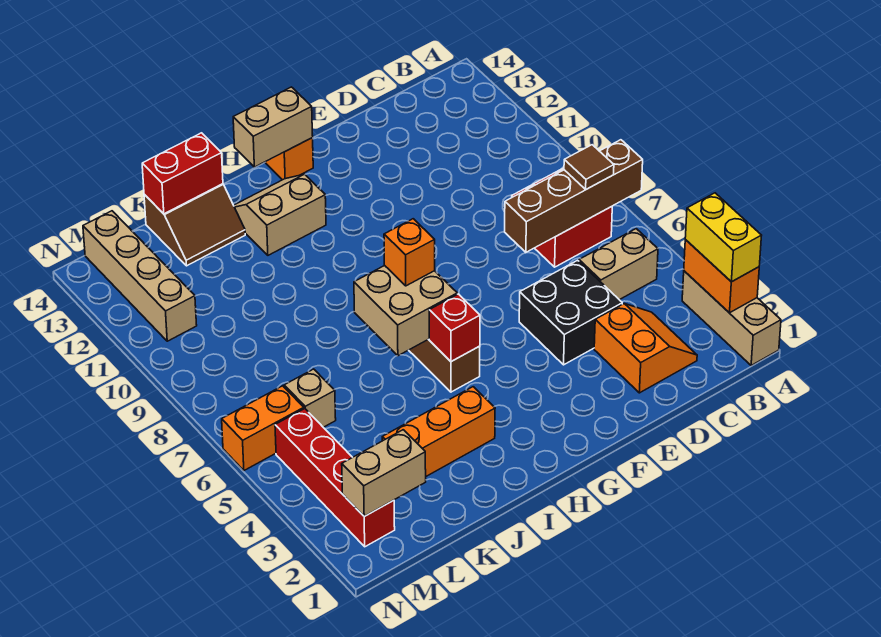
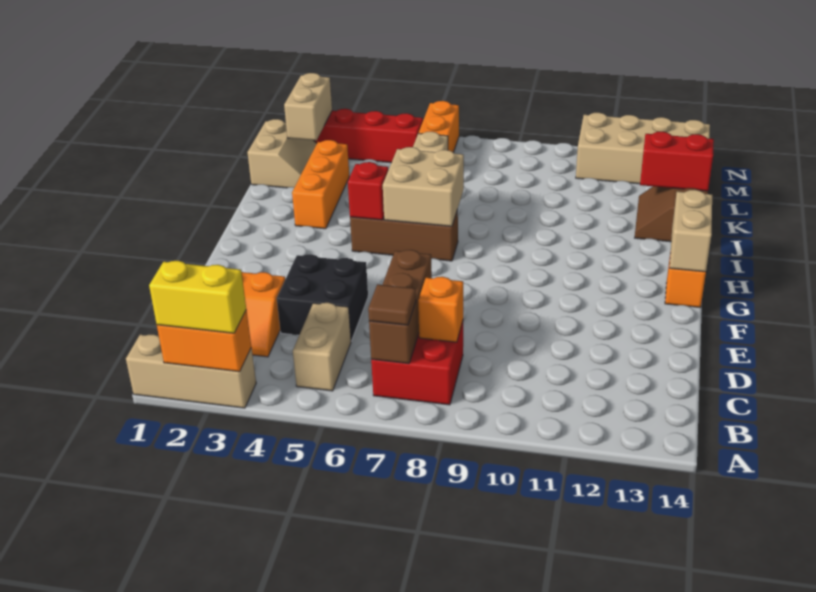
brown 1x4 brick [505,140,643,252] -> brown 1x3 brick [369,250,432,364]
orange 1x1 brick [384,219,435,286] -> orange 1x1 brick moved to [418,277,463,342]
tan 2x2 slope [234,174,326,255] -> tan 2x2 slope moved to [247,119,317,188]
red 1x2 brick [142,133,223,214] -> red 1x2 brick turned to [640,132,714,191]
tan 1x4 brick [83,211,197,341] -> tan 2x4 brick [576,113,710,184]

